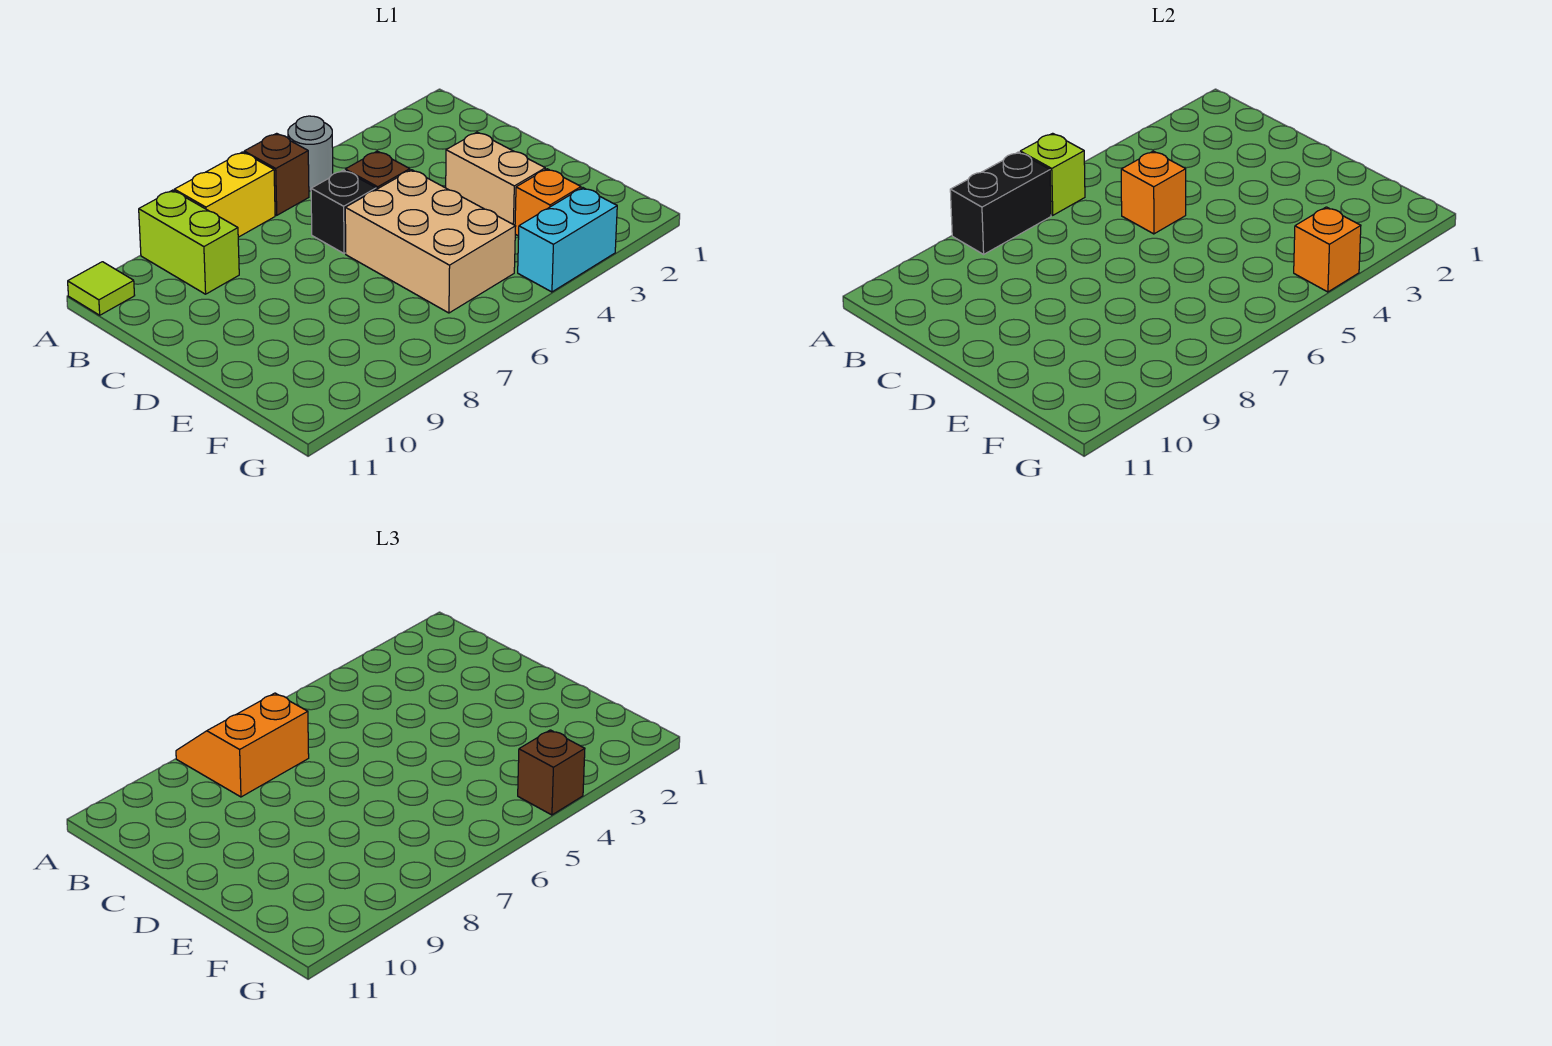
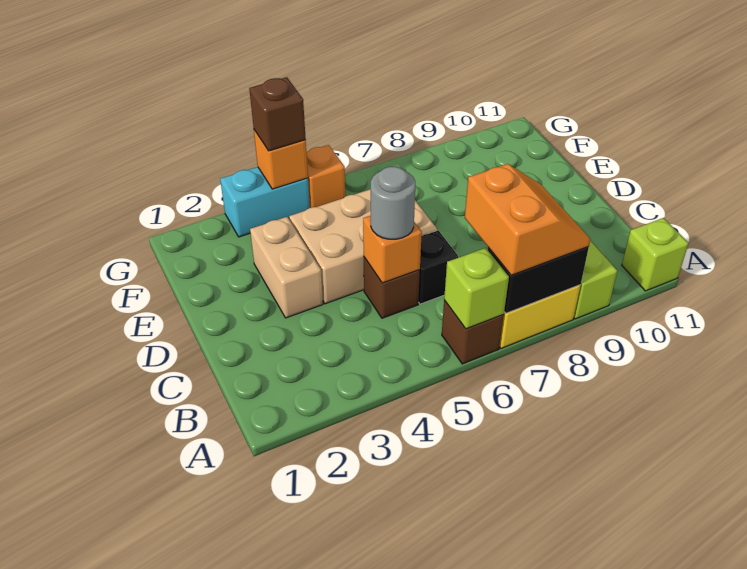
grey 1x1 round brick [288,116,333,191] -> grey 1x1 round brick moved to [371,167,415,239]
orange 2x2 slope [176,693,309,797] -> orange 2x2 slope turned to [465,164,590,275]
lime 1x1 tile [68,262,135,315] -> lime 1x1 brick [622,218,689,291]
tan 2x3 brick [345,170,516,313] -> tan 2x3 brick turned to [289,189,437,304]
orange 1x1 brick [515,169,581,236] -> orange 1x1 brick moved to [306,145,345,208]

